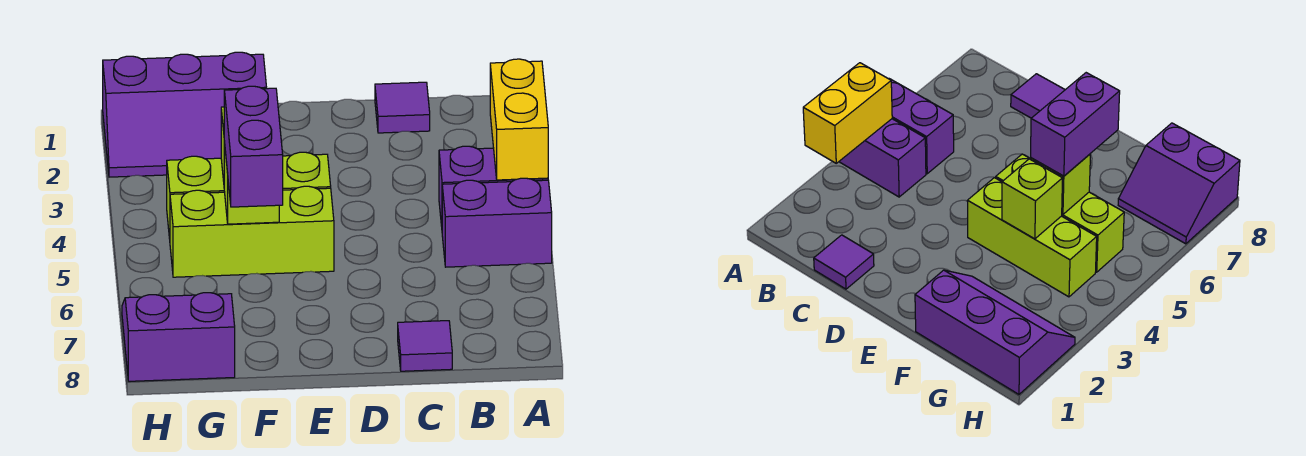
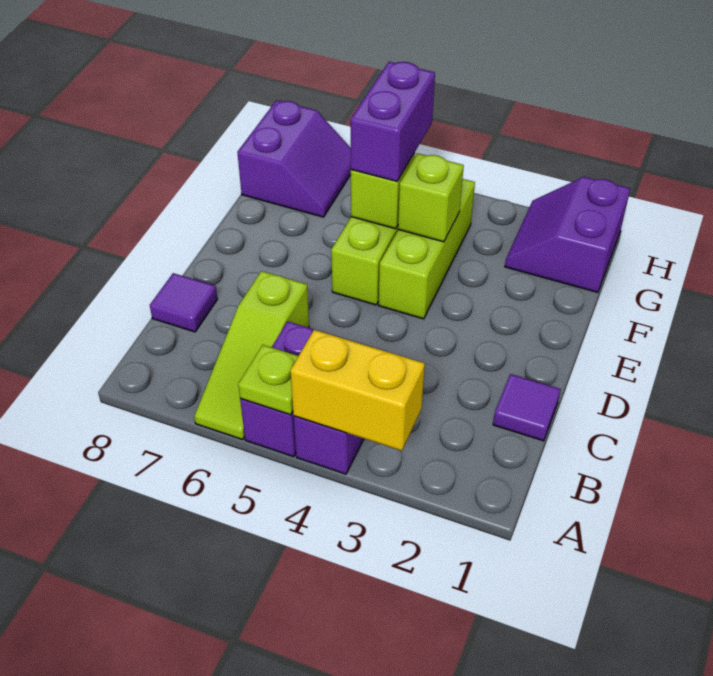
none -> lime 1x1 plate [238,345,298,415]
none -> lime 1x3 slope [194,271,309,440]
purple 2x3 slope [103,52,267,177] -> purple 2x2 slope [505,177,630,292]
purple 1x2 brick [224,86,283,207] -> purple 1x2 brick turned to [350,62,435,181]

